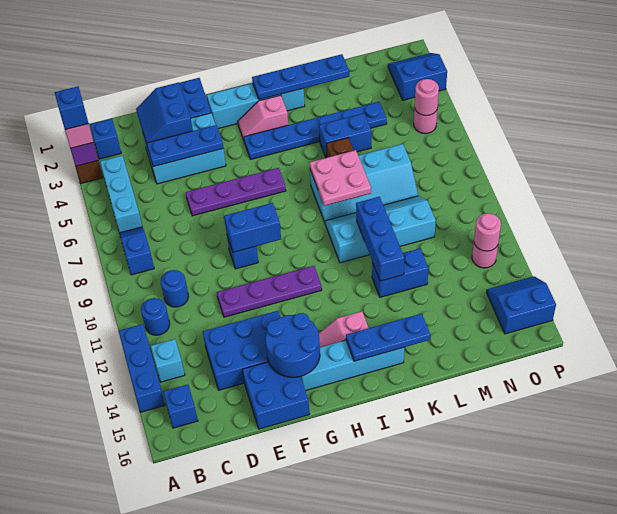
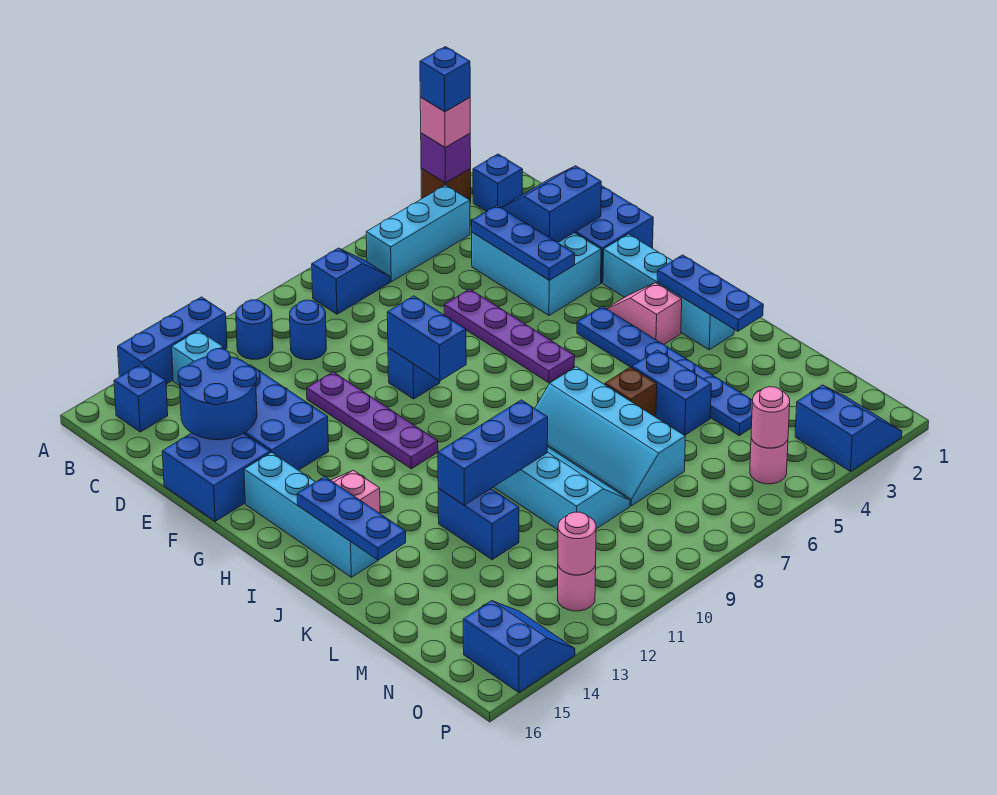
blue 2x2 round brick [265,313,320,377] -> blue 2x2 round brick moved to [178,349,257,440]
blue 1x4 plate [252,54,349,100] -> blue 1x3 plate [657,255,763,331]
pink 2x2 plate [310,150,371,206] -> none

